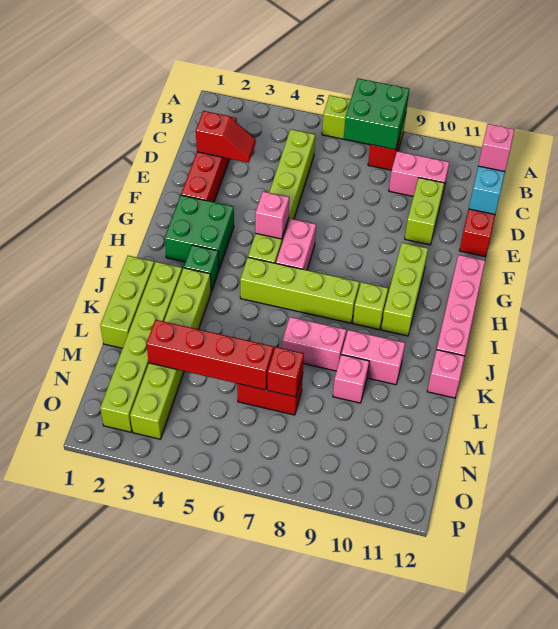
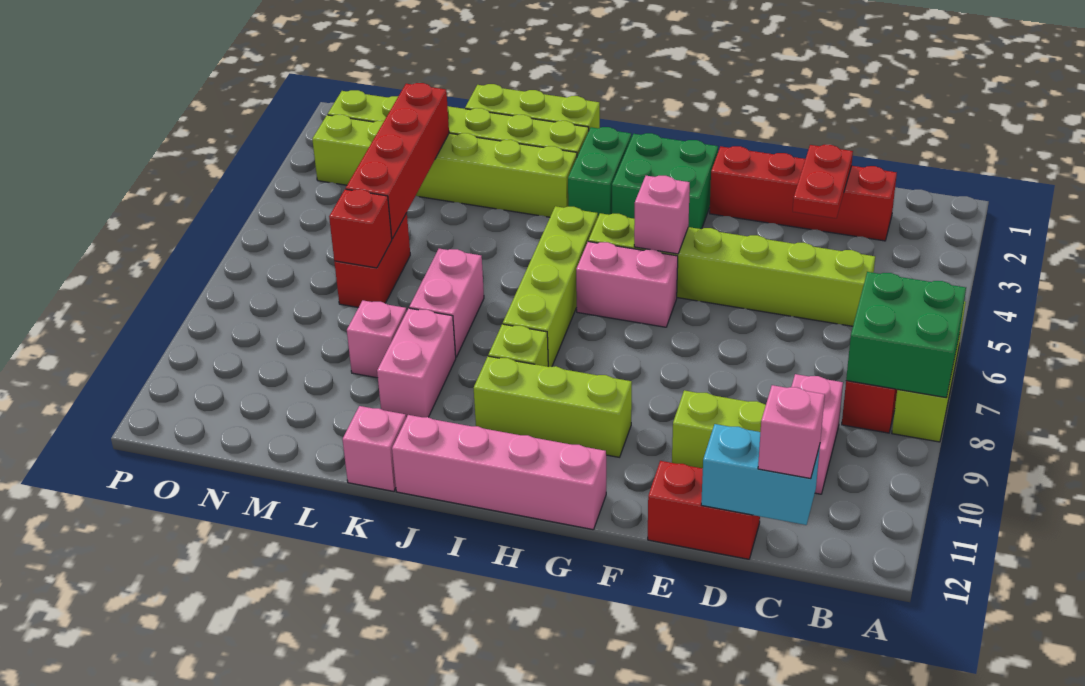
red 1x2 slope [196,111,256,163] -> red 1x2 plate [793,145,853,218]
green 1x1 brick [184,245,219,292] -> green 1x2 brick [568,127,631,216]

